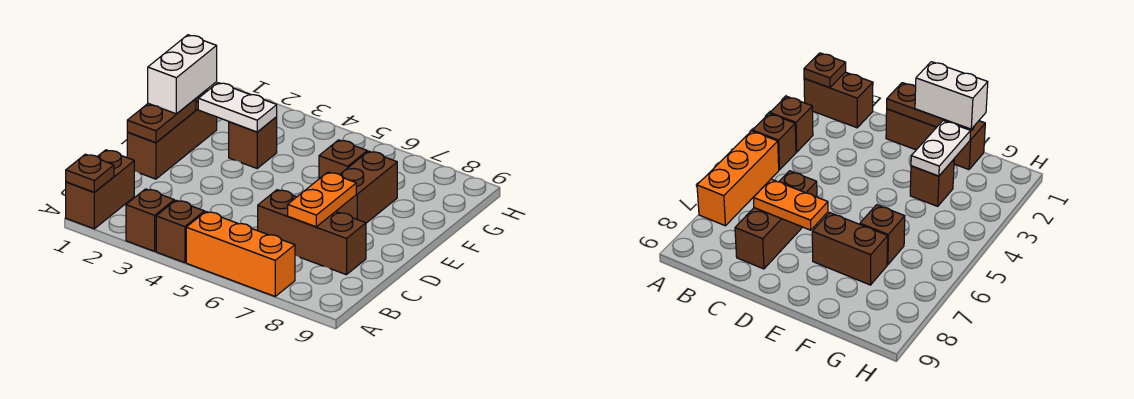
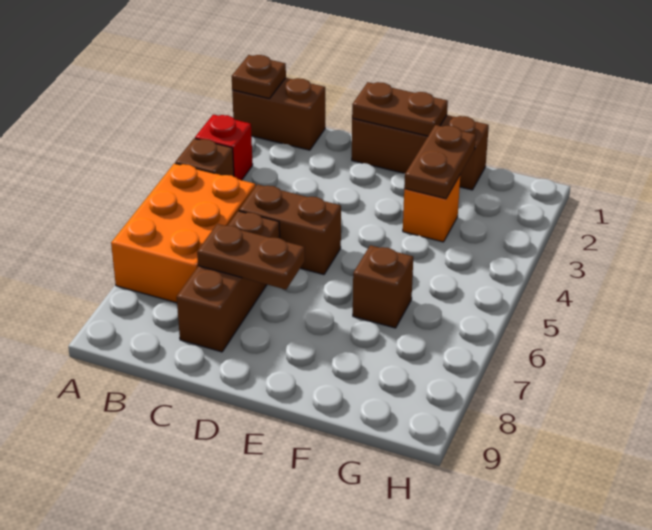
brown 1x1 brick [126,189,174,251] -> red 1x1 brick [195,115,253,180]
orange 1x3 brick [186,212,295,296] -> orange 2x3 brick [111,163,255,303]
orange 1x2 plate [288,172,356,227] -> brown 1x2 plate [197,224,305,290]
white 1x2 brick [148,35,217,114] -> none
brown 1x2 brick [336,151,397,223] -> brown 1x2 brick moved to [239,184,341,275]
white 1x2 plate [198,83,277,132] -> brown 1x2 plate [404,125,476,199]
brown 1x1 brick [229,117,277,168] -> orange 1x1 brick [403,176,460,242]

